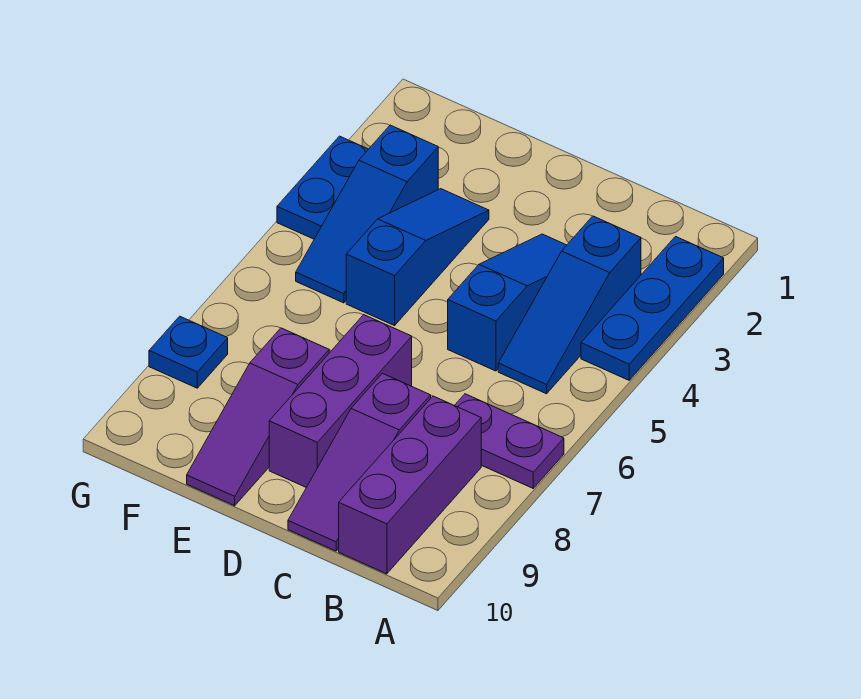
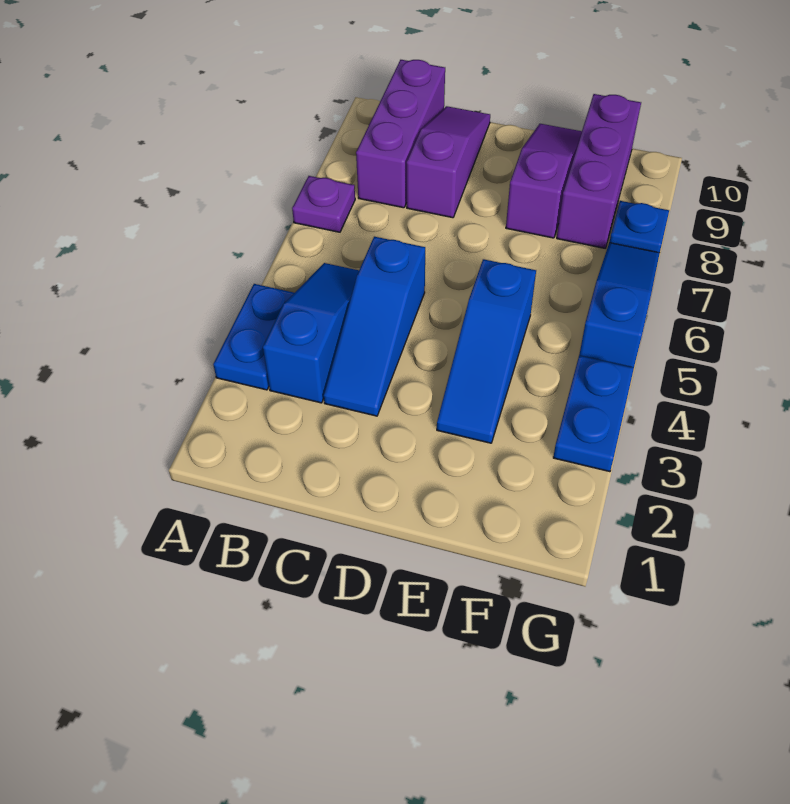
blue 1x3 plate [581,237,724,380] -> blue 1x2 plate [213,284,294,390]
purple 1x2 plate [454,394,564,488] -> purple 1x1 plate [292,176,355,232]
purple 1x3 brick [269,315,412,487] -> purple 1x3 brick moved to [557,94,641,248]
blue 1x3 slope [296,125,438,303] -> blue 1x3 slope moved to [579,243,660,367]

